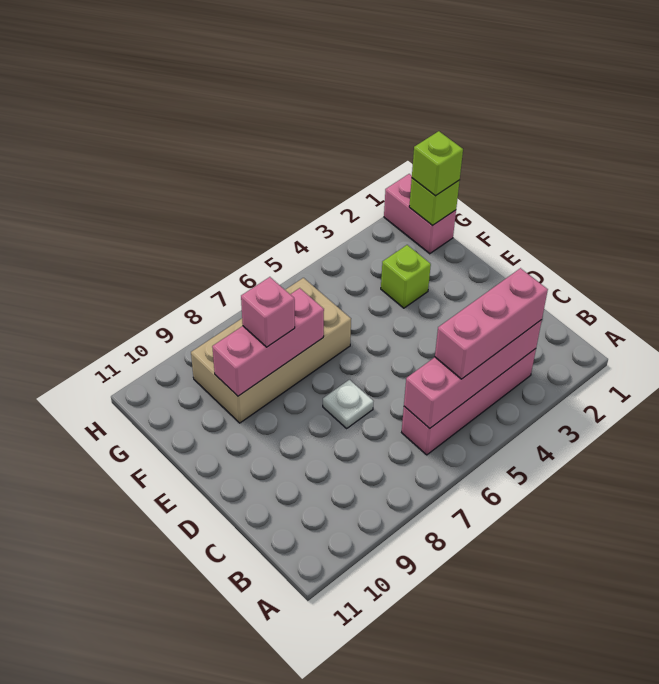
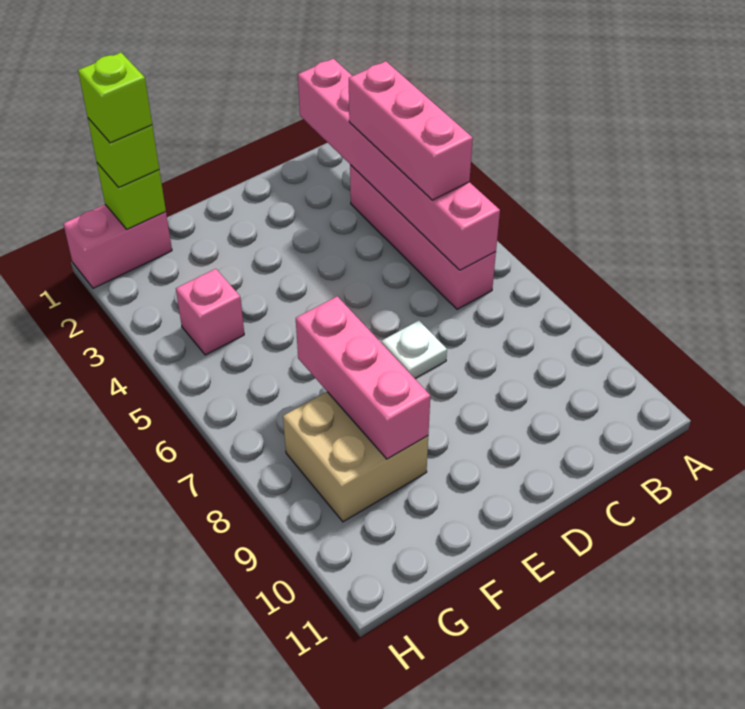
pink 1x4 brick [404,320,542,428] -> pink 1x6 brick [298,59,500,270]
lime 1x1 brick [381,245,431,308] -> lime 1x1 brick moved to [78,53,152,143]
tan 2x4 brick [191,278,351,423] -> tan 2x2 brick [283,392,428,522]
pink 1x1 brick [241,277,295,347] -> pink 1x1 brick moved to [176,269,244,355]

